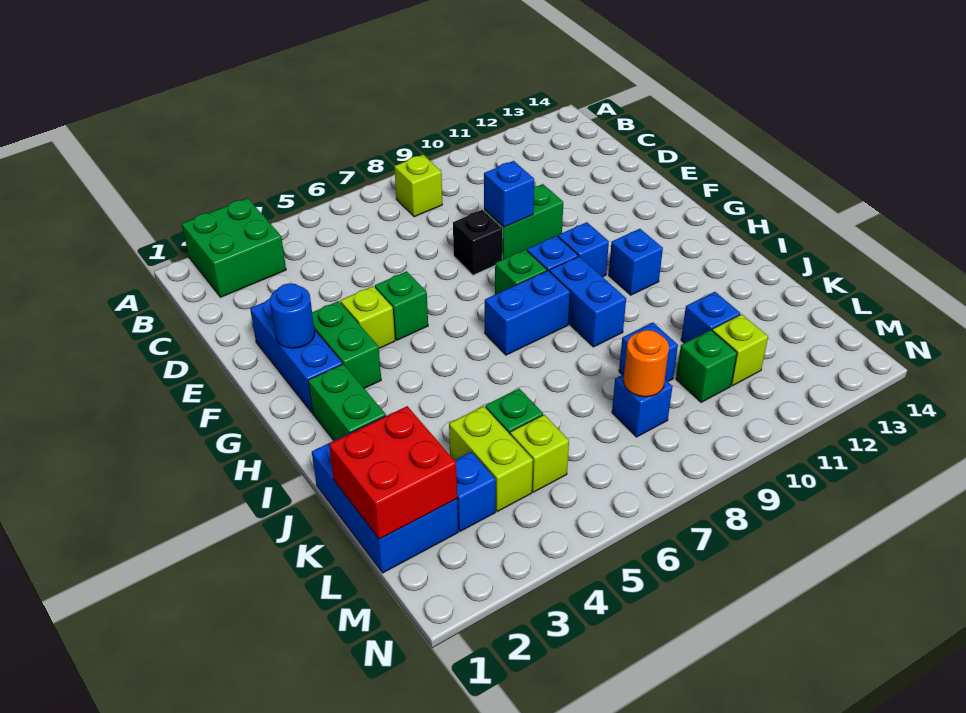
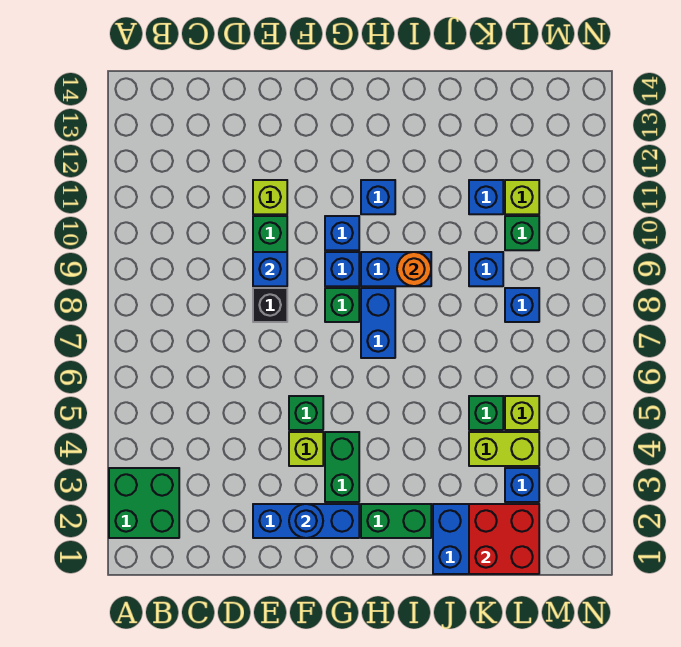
lime 1x1 brick [394,155,442,217] -> lime 1x1 brick moved to [253,180,287,214]
green 1x2 brick [312,301,381,388] -> green 1x2 brick turned to [325,432,359,502]
orange 1x1 round brick [623,330,669,397] -> orange 1x1 round brick moved to [397,252,431,286]

